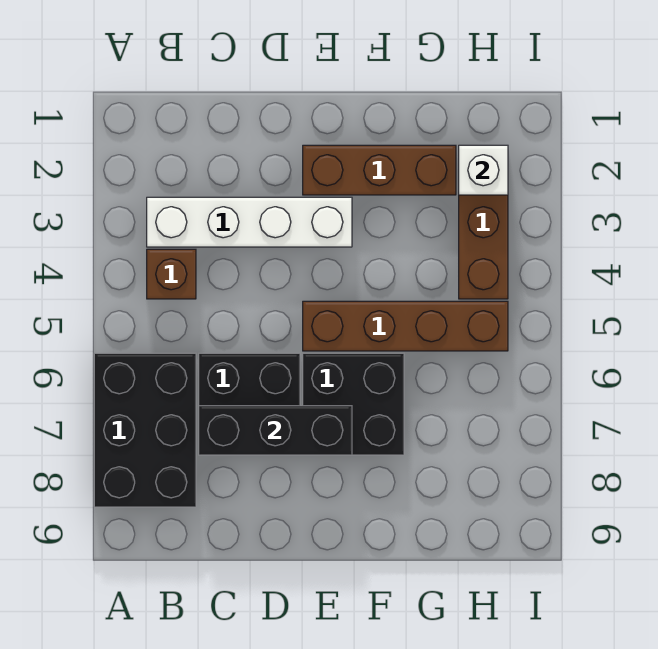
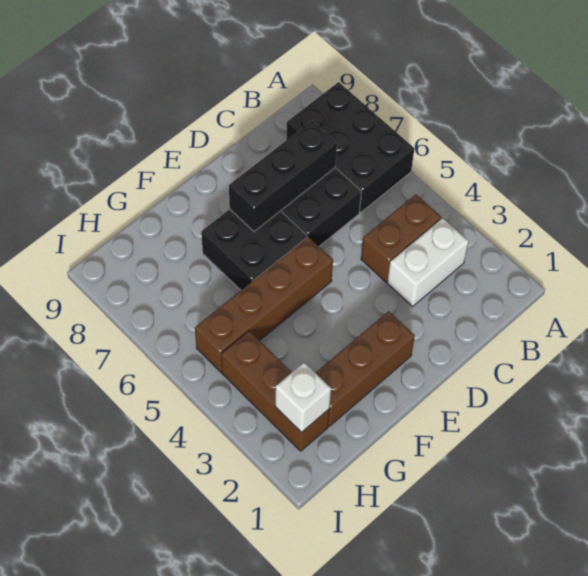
white 1x4 brick [147,197,352,247] -> white 1x2 brick [387,218,469,306]
brown 1x1 brick [147,249,196,299] -> brown 1x2 brick [361,194,441,282]

